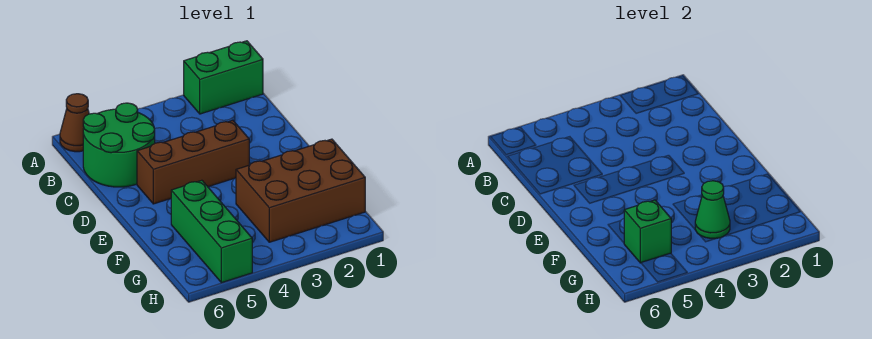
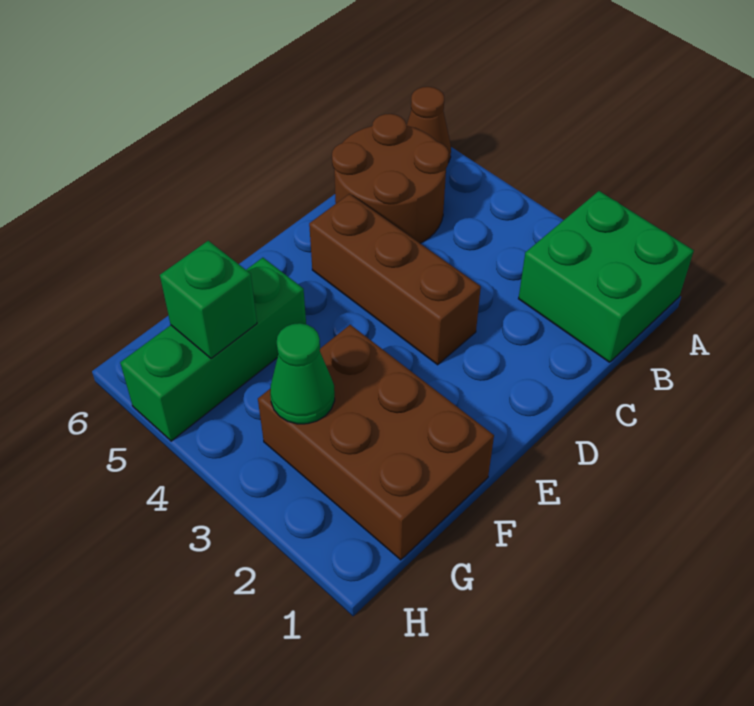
green 1x2 brick [184,41,263,114] -> green 2x2 brick [519,191,694,362]
green 2x2 round brick [83,103,155,187] -> brown 2x2 round brick [332,114,449,243]

